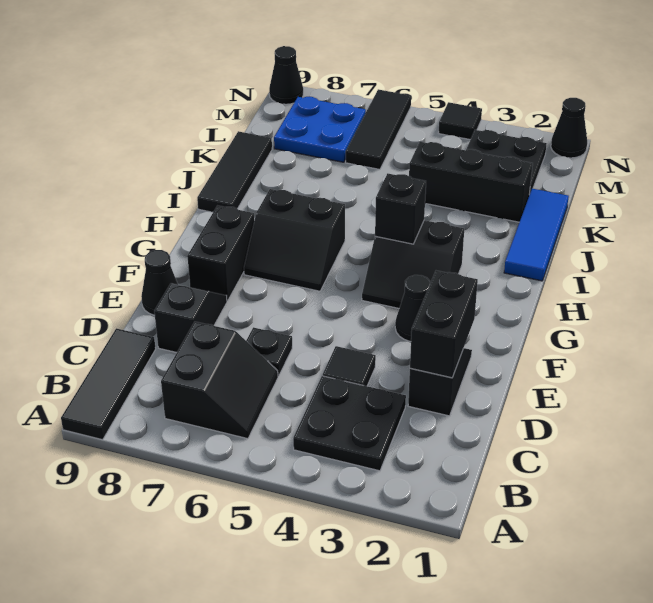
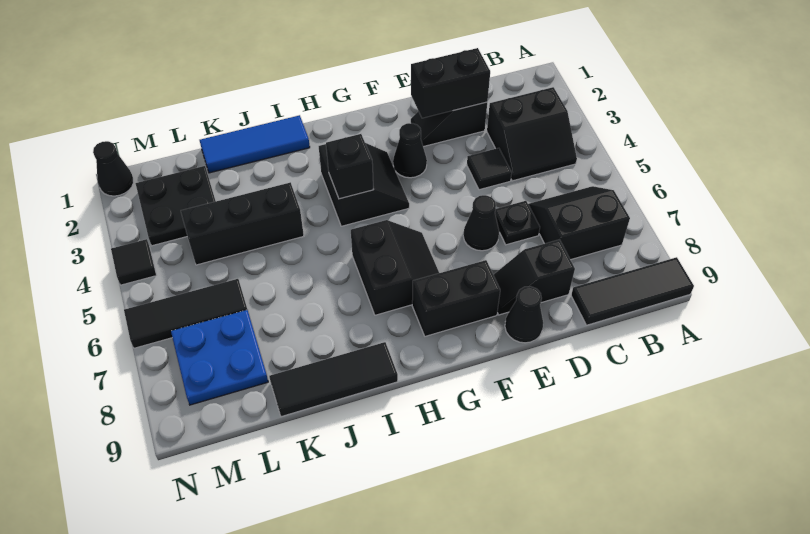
black 2x2 plate [293,376,406,471] -> black 2x2 slope [487,87,577,181]
black 1x3 brick [409,142,533,222] -> black 1x3 brick turned to [181,182,304,265]
black 1x1 cone [269,46,303,104] -> black 1x1 cone moved to [463,195,499,251]

